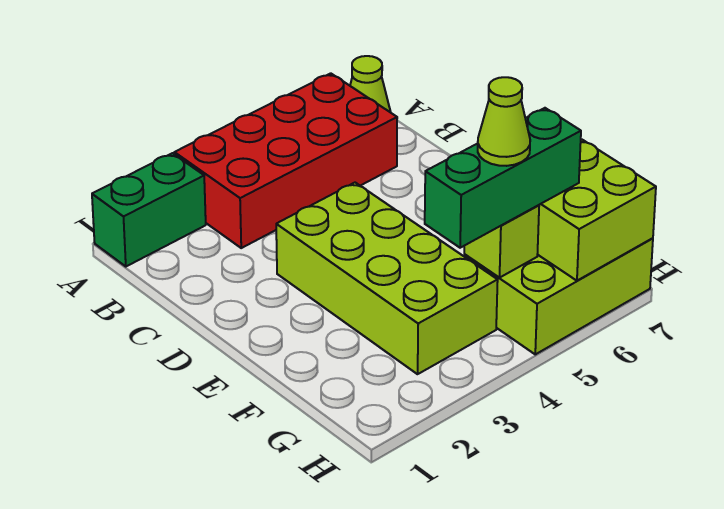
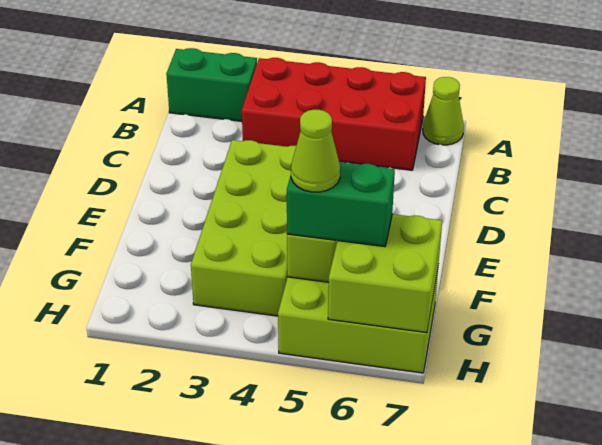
green 1x3 brick [425,108,581,248] -> green 1x2 brick [287,162,395,247]

